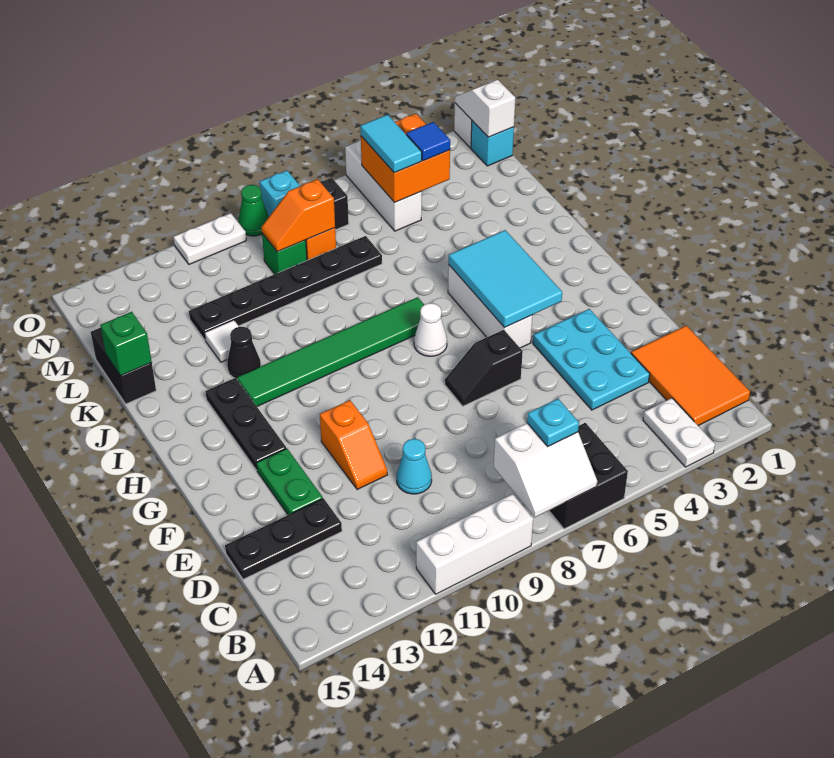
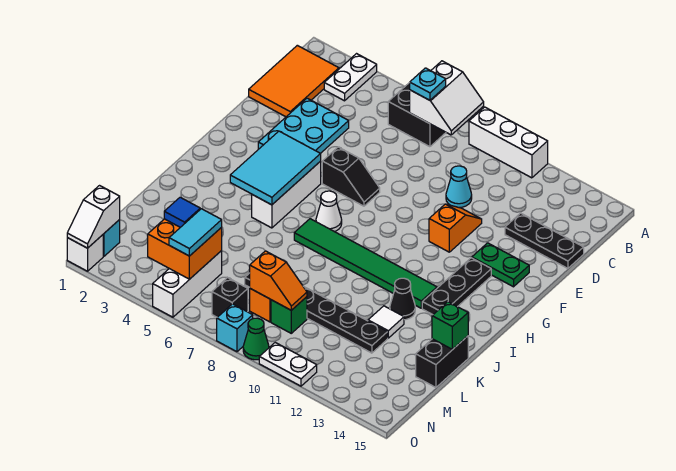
white 2x2 slope [494,423,597,517] -> white 2x2 slope turned to [410,61,484,135]
green 1x2 plate [256,449,323,515] -> green 1x2 plate turned to [472,243,529,287]

